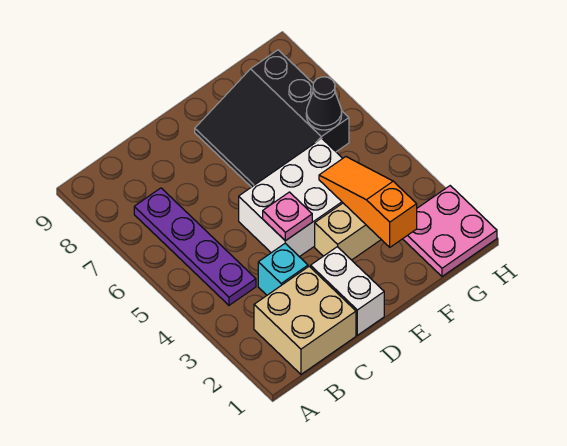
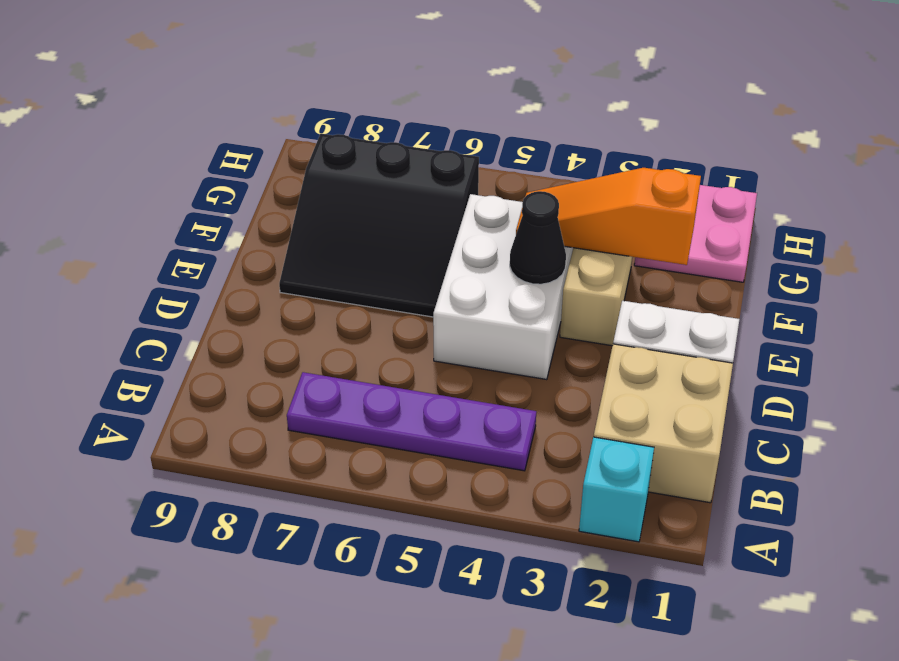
cyan 1x1 brick [258,243,308,295] -> cyan 1x1 brick moved to [579,437,654,542]
pink 1x1 plate [263,192,312,241] -> none
black 1x1 cone [306,77,342,130] -> black 1x1 cone moved to [510,191,566,284]

